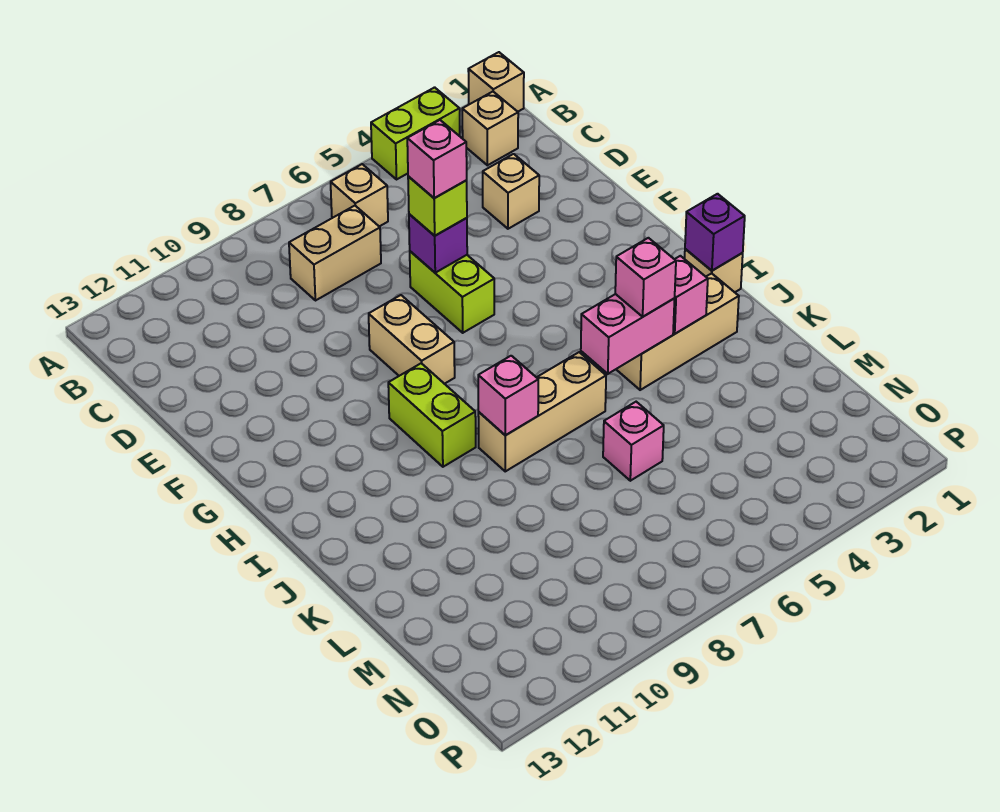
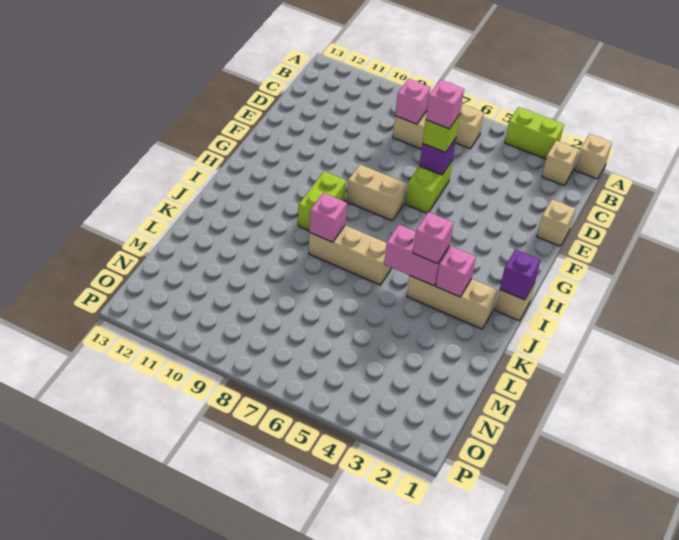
tan 1x1 brick [483,154,539,229] -> tan 1x1 brick moved to [537,199,575,246]
tan 1x2 brick [369,295,455,384] -> tan 1x2 brick turned to [346,165,406,221]
pink 1x1 brick [603,402,664,481] -> pink 1x1 brick moved to [395,79,430,124]

